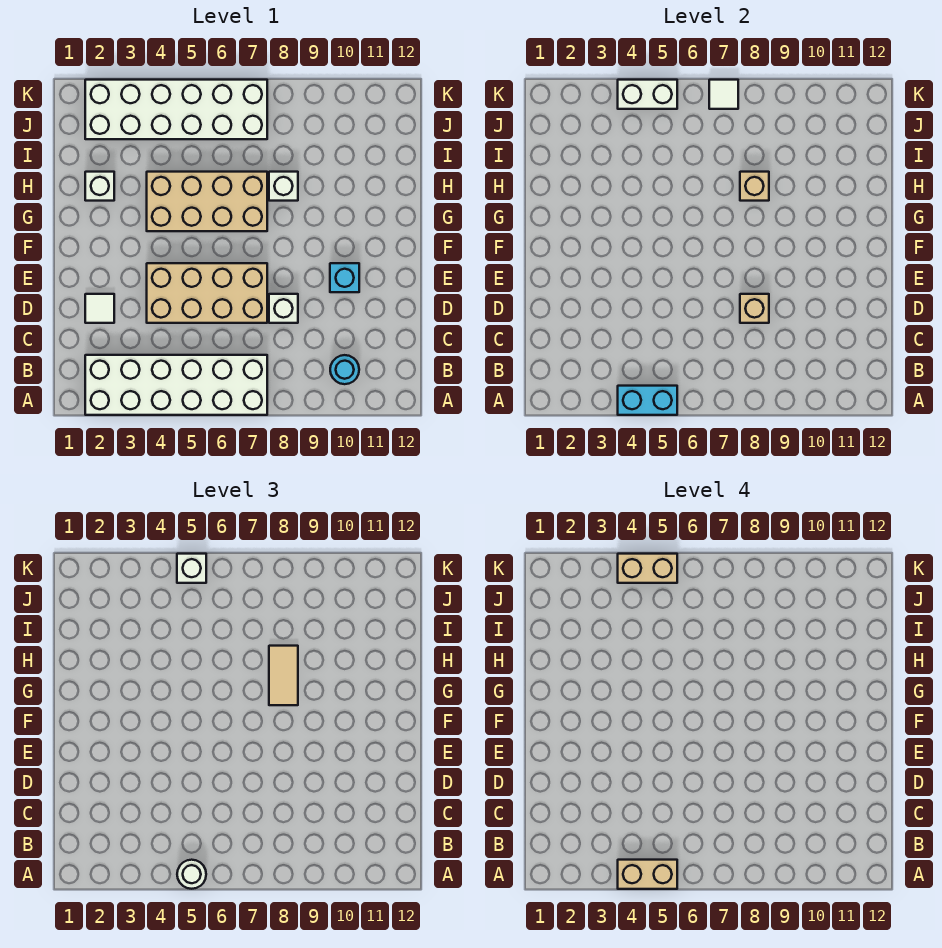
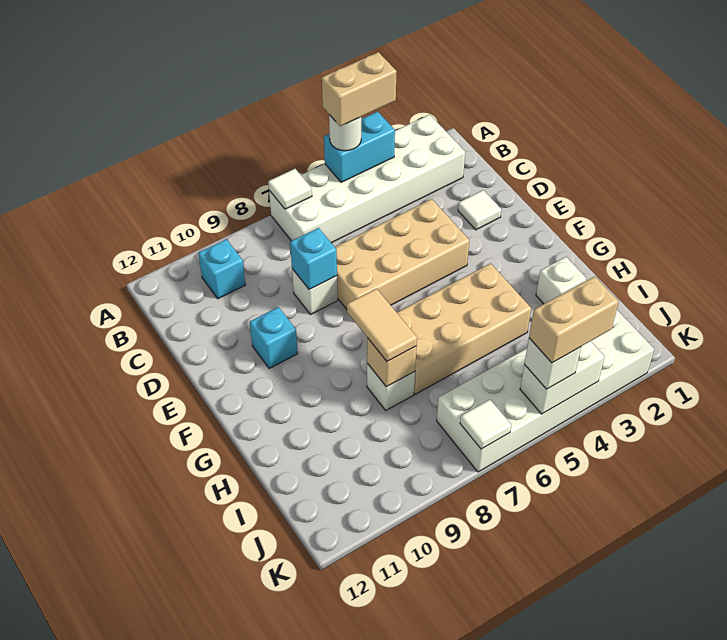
none -> white 1x1 tile [268,169,312,209]
cyan 1x1 round brick [330,355,359,384] -> cyan 1x1 brick [198,239,245,299]
tan 1x1 brick [740,294,769,323] -> cyan 1x1 brick [290,228,337,290]

